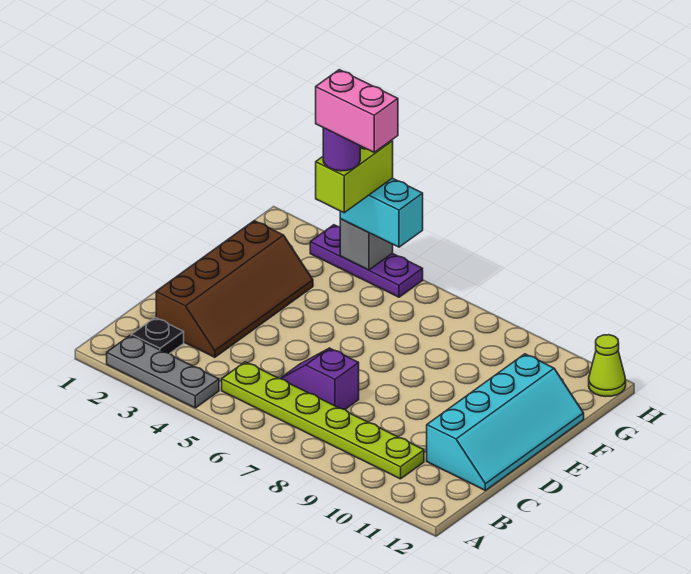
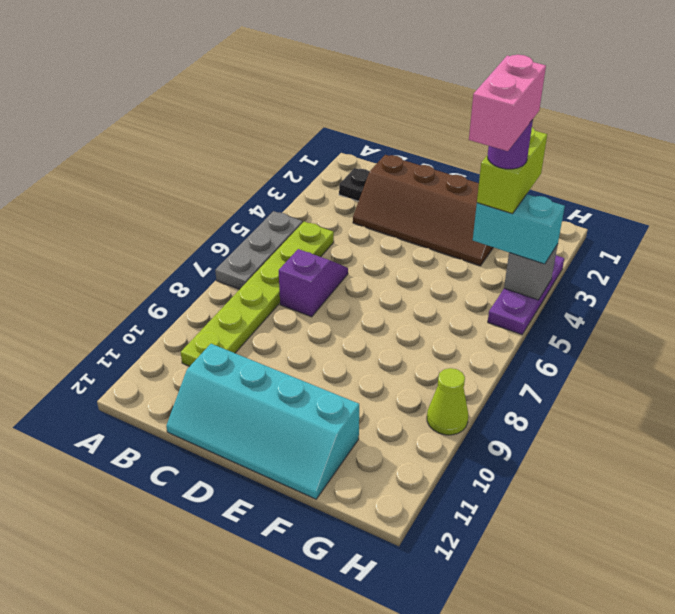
grey 1x3 plate [107,335,219,408] -> grey 1x3 plate moved to [215,211,302,290]
lime 1x2 brick [316,140,393,213] -> lime 1x2 brick turned to [477,127,547,214]
cyan 1x2 brick [340,178,423,247] -> cyan 1x2 brick turned to [473,194,565,264]
lime 1x1 cone [589,335,626,396] -> lime 1x1 cone moved to [427,368,468,435]

